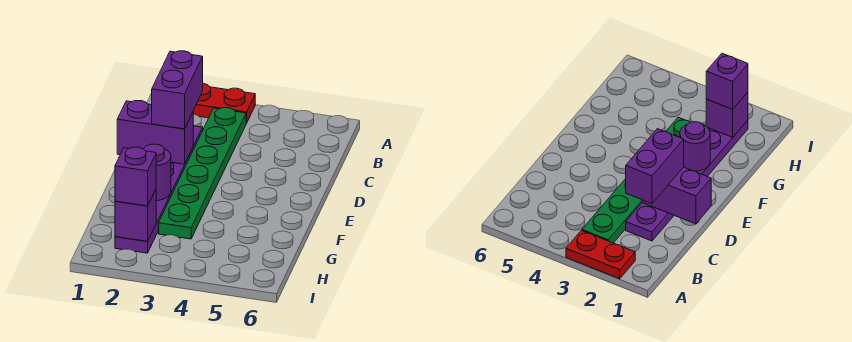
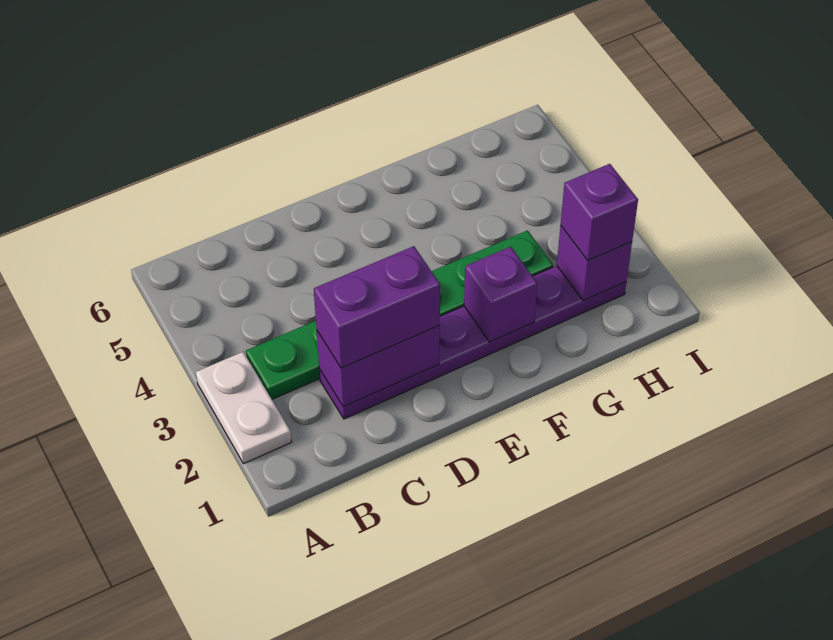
red 1x2 plate [193,83,255,123] -> white 1x2 plate [196,352,291,464]
purple 1x2 brick [117,101,193,164] -> purple 1x2 brick turned to [317,325,440,407]
purple 1x1 round brick [144,144,171,201] -> purple 1x1 brick [464,247,537,342]

